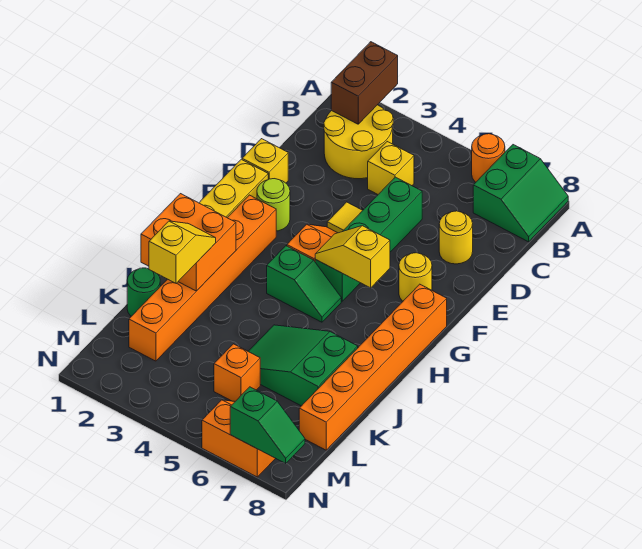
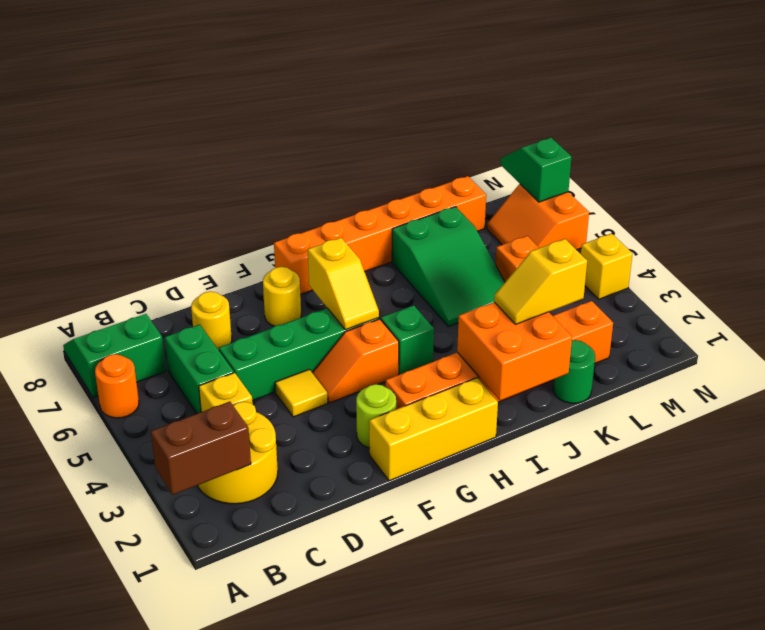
none -> green 1x2 brick [165,325,234,414]
yellow 1x1 brick [242,139,288,183] -> yellow 1x1 brick moved to [581,234,632,299]

